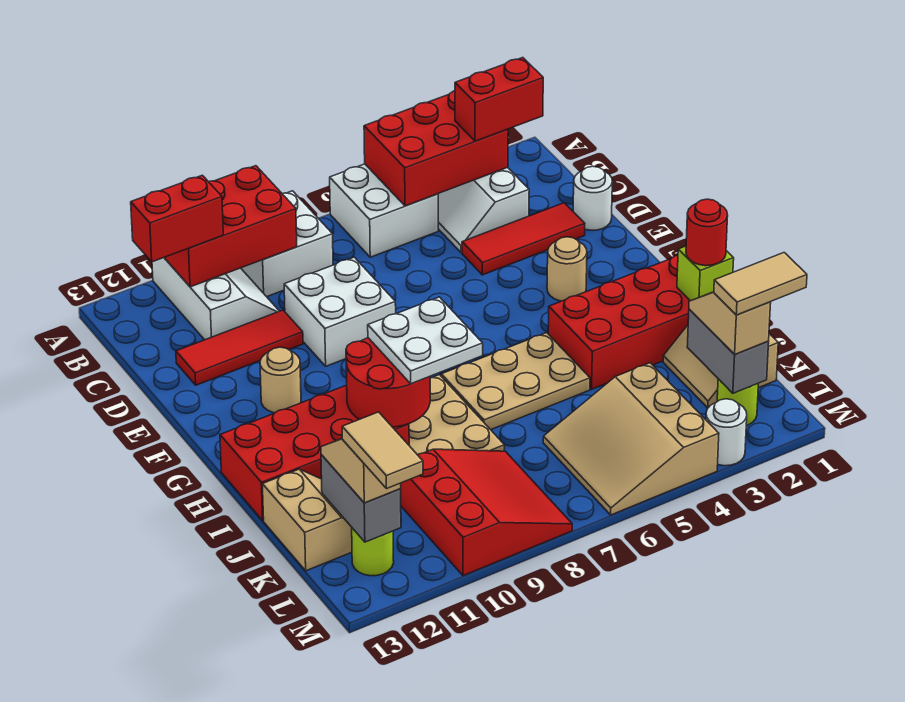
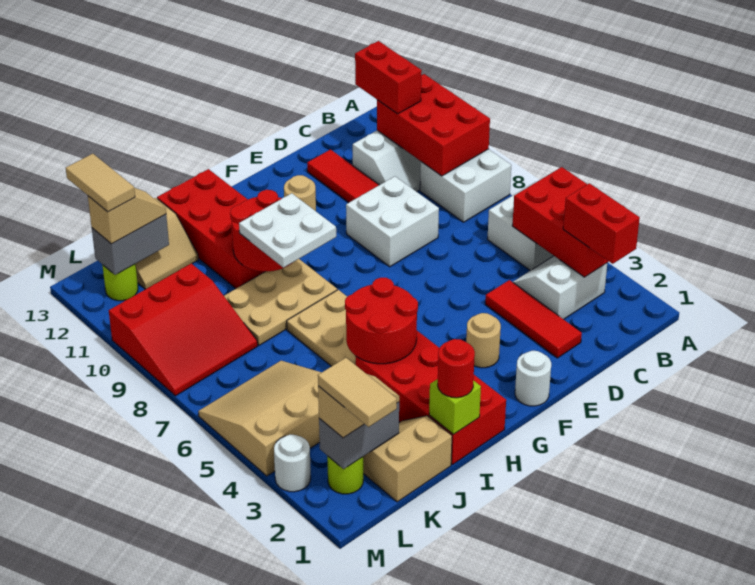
white 1x1 round brick [573,166,612,230] -> white 1x1 round brick moved to [515,351,551,406]
none -> red 2x2 round brick [345,278,418,364]
tan 1x2 tile [342,412,423,489] -> tan 1x2 tile turned to [66,154,135,212]

